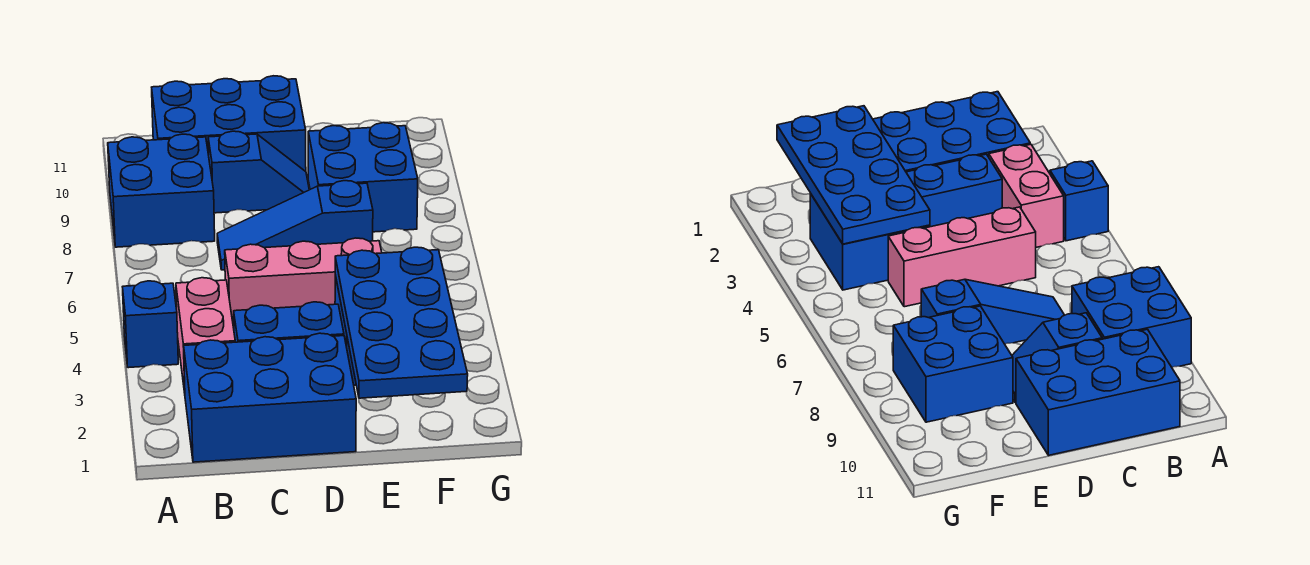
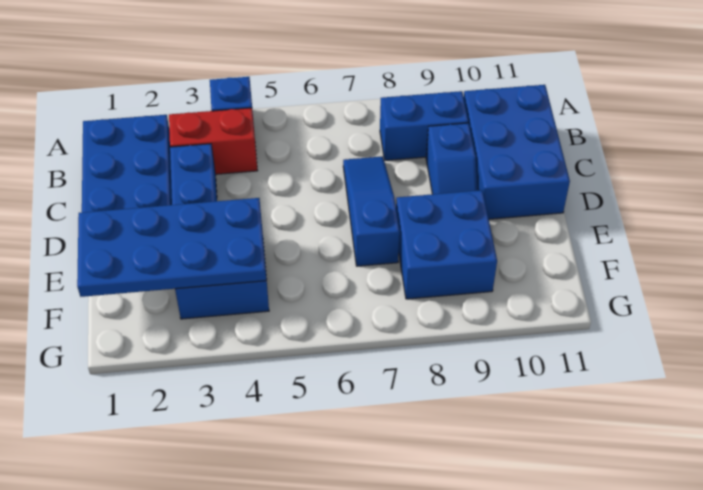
blue 2x2 brick [108,134,215,247] -> blue 1x2 brick [380,91,468,160]
pink 1x2 brick [176,278,235,393] -> red 1x2 brick [169,108,258,174]
pink 1x3 brick [225,238,382,328] -> none

